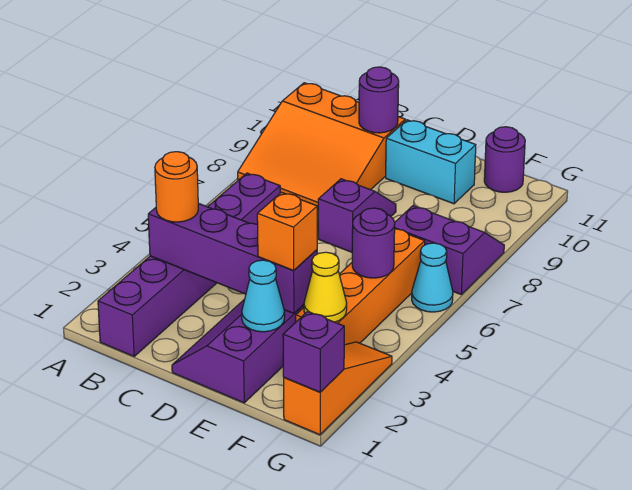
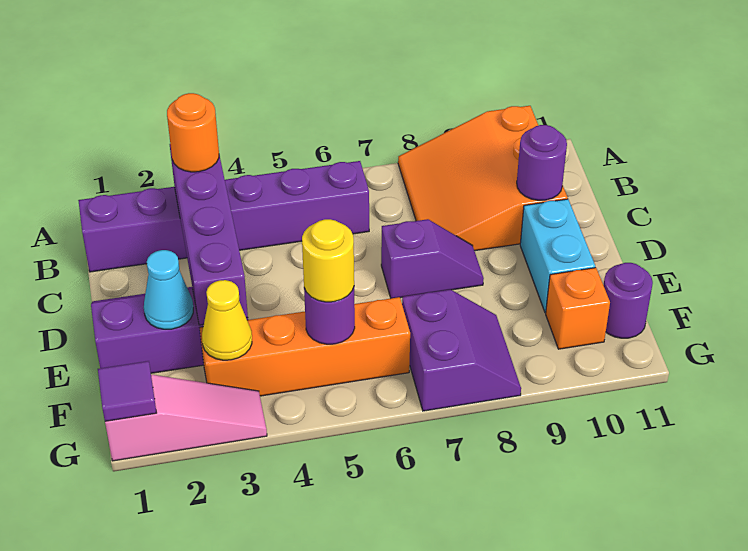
orange 1x1 brick [257,192,317,270] -> orange 1x1 brick moved to [546,268,610,349]
none -> yellow 1x1 round brick [302,219,354,302]
orange 1x3 slope [284,342,392,435] -> pink 1x3 slope [105,375,267,461]
purple 1x1 brick [283,312,344,392] -> purple 1x1 tile [98,361,157,421]
cyan 1x1 cone [412,243,453,312] -> none

